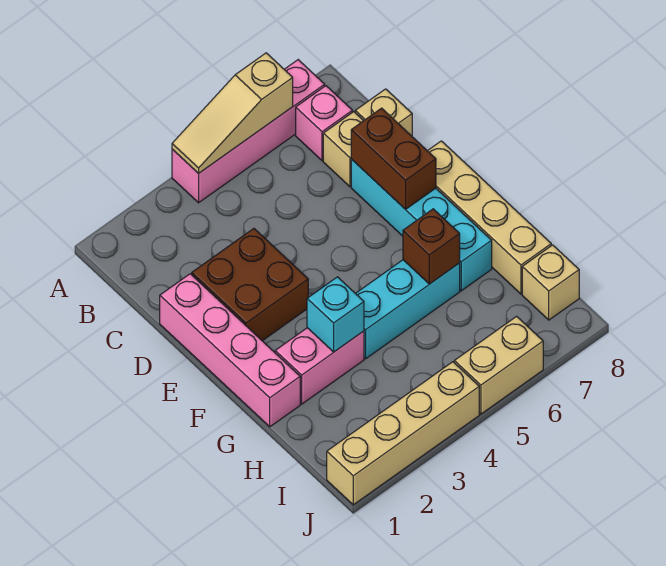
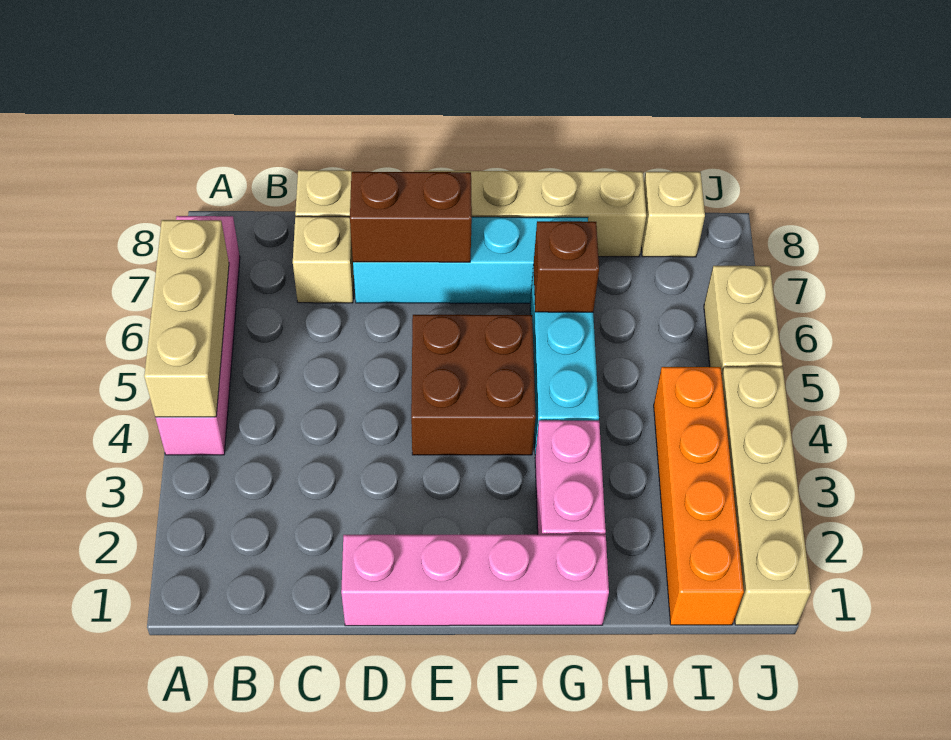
tan 1x3 slope [172,53,293,174] -> tan 1x3 brick [144,220,229,417]
pink 1x1 brick [296,86,352,161] -> none
brown 2x2 brick [192,229,308,341] -> brown 2x2 brick moved to [411,315,536,455]
cyan 1x1 brick [307,277,364,352] -> none
none -> orange 1x4 brick [654,367,744,625]

